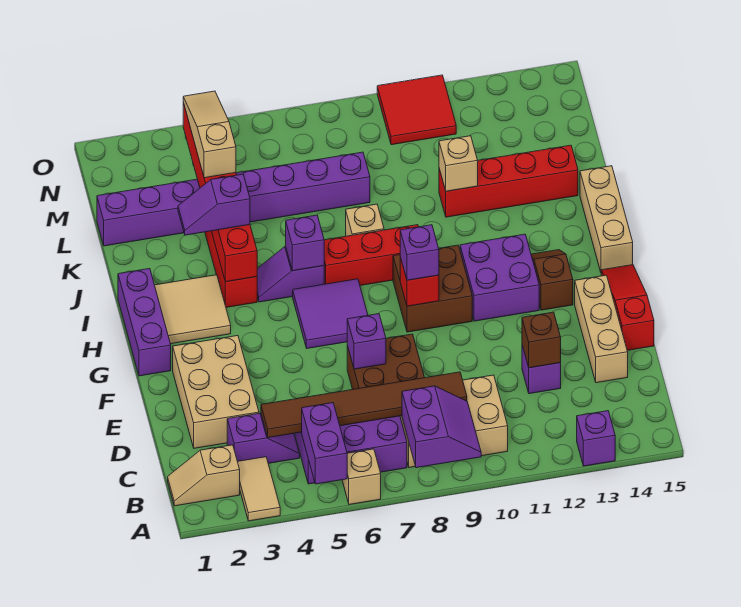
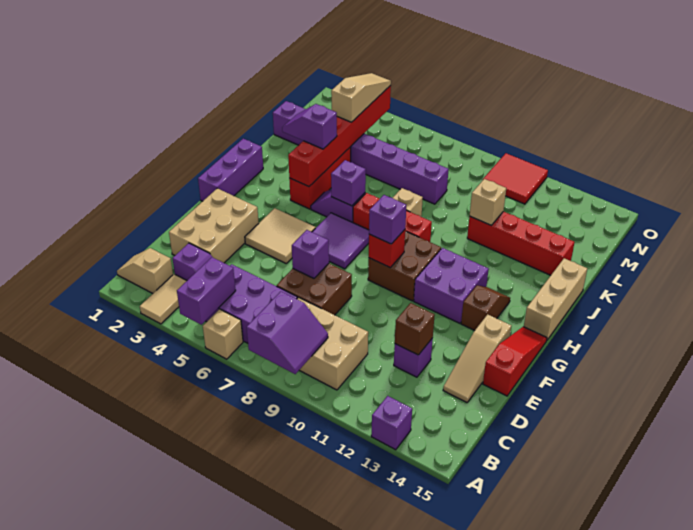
brown 1x6 tile [261,372,467,438] -> none
tan 1x3 brick [575,275,628,383] -> tan 1x3 slope [443,314,511,402]
tan 2x2 tile [155,275,231,344] -> tan 2x2 tile moved to [245,208,315,263]

